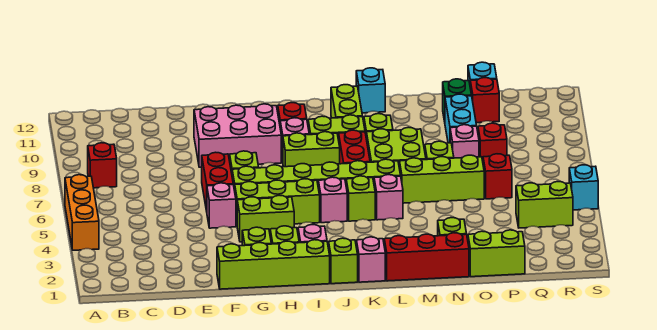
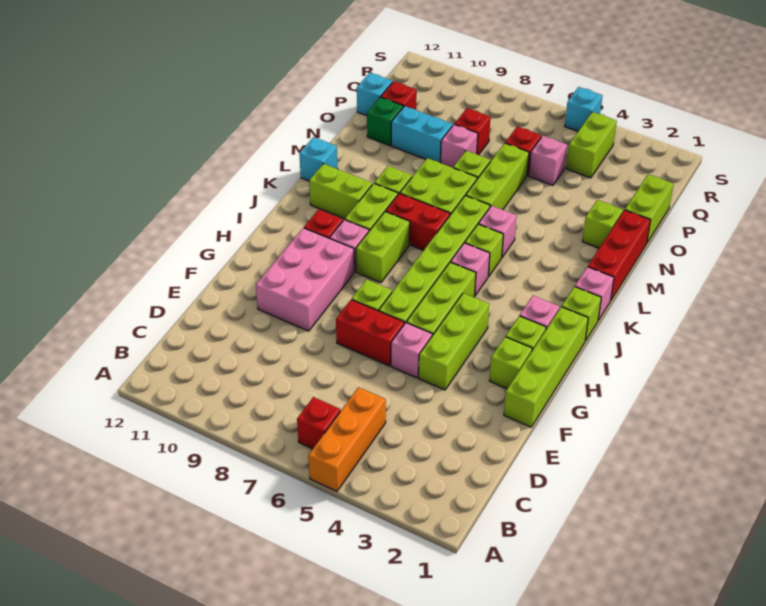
orange 1x3 brick [65,175,99,250] -> orange 1x3 brick turned to [308,387,386,491]
red 1x1 brick [88,143,117,188] -> red 1x1 brick moved to [297,397,340,449]
lime 1x2 brick [237,195,294,242] -> lime 1x3 brick [419,293,489,390]
none -> pink 1x1 brick [529,136,567,185]

